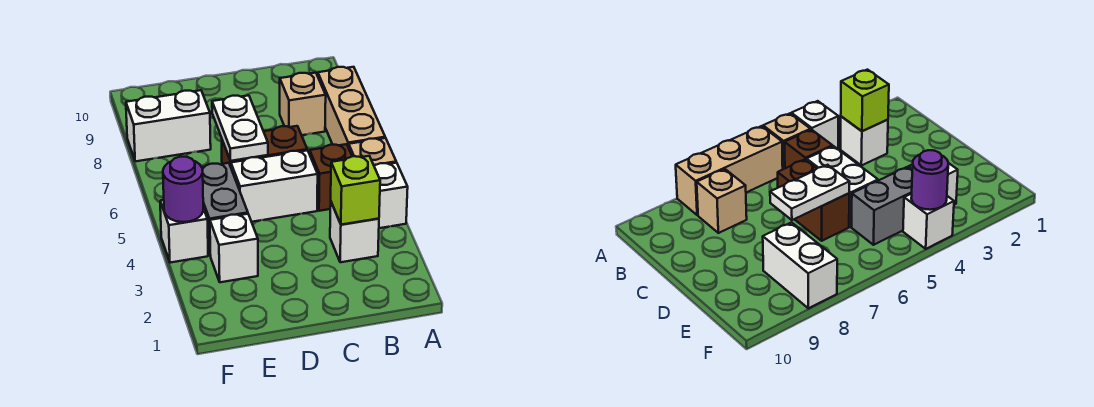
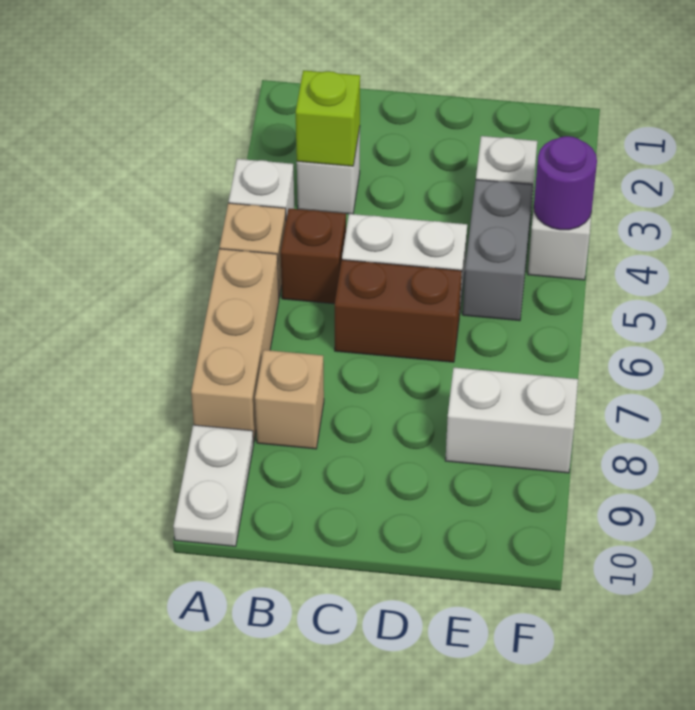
white 1x2 plate [212,95,268,161] -> white 1x2 plate moved to [173,425,254,546]

